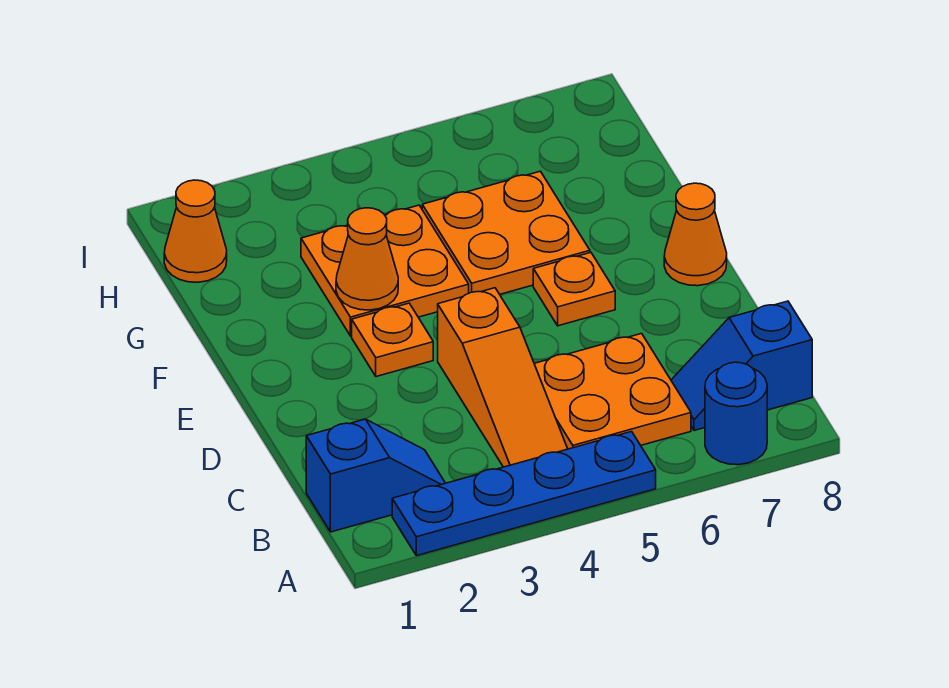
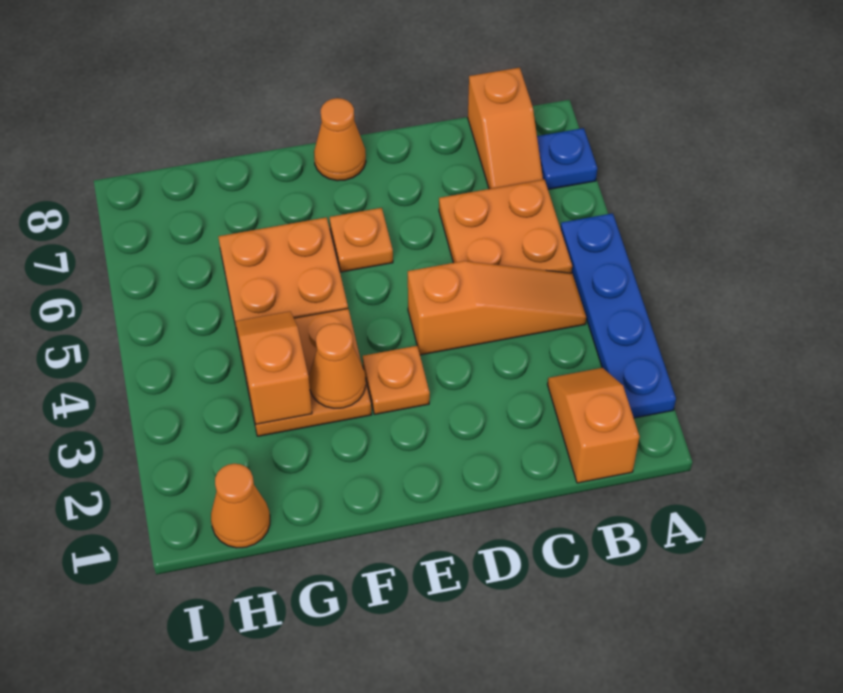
blue 1x1 round brick [705,362,767,465] -> blue 1x1 plate [537,128,597,189]
blue 1x2 slope [306,419,445,532] -> orange 1x2 slope [548,368,640,483]
blue 1x2 slope [671,301,812,431] -> orange 1x2 slope [468,68,543,189]
none -> orange 1x2 slope [235,311,312,424]

